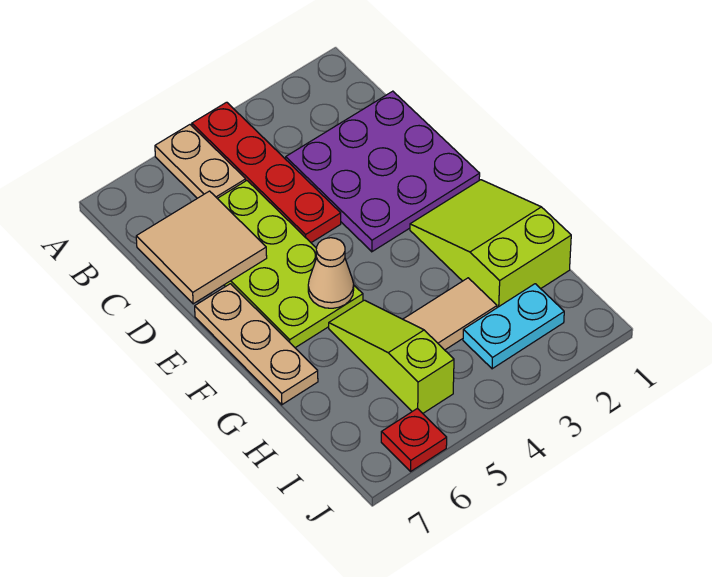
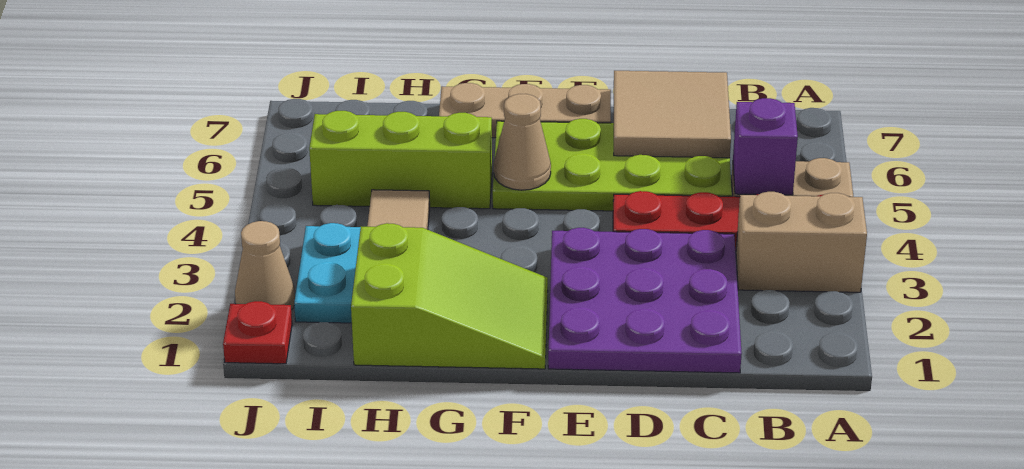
none -> tan 1x2 brick [736,192,867,292]
none -> purple 1x1 brick [733,98,798,195]
lime 1x3 slope [329,300,454,413] -> lime 1x3 brick [309,111,492,209]
none -> tan 1x1 cone [235,221,295,310]
red 1x1 plate [381,408,447,471] -> red 1x1 plate moved to [223,301,292,364]

